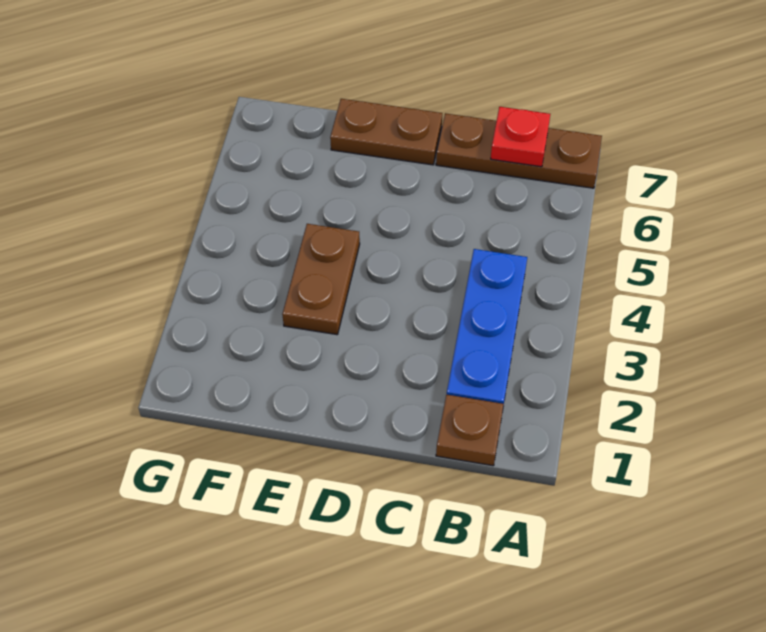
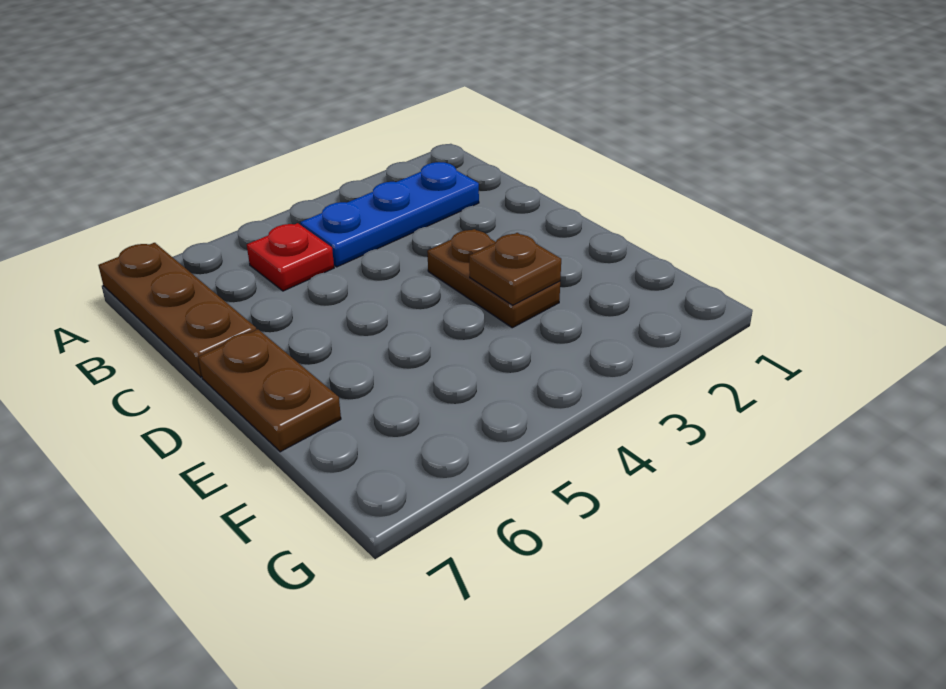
brown 1x1 plate [436,395,504,466] -> brown 1x1 plate moved to [469,233,561,305]
red 1x1 plate [491,107,550,167] -> red 1x1 plate moved to [247,223,334,291]
brown 1x2 plate [282,224,360,335] -> brown 1x2 plate turned to [427,229,560,328]

